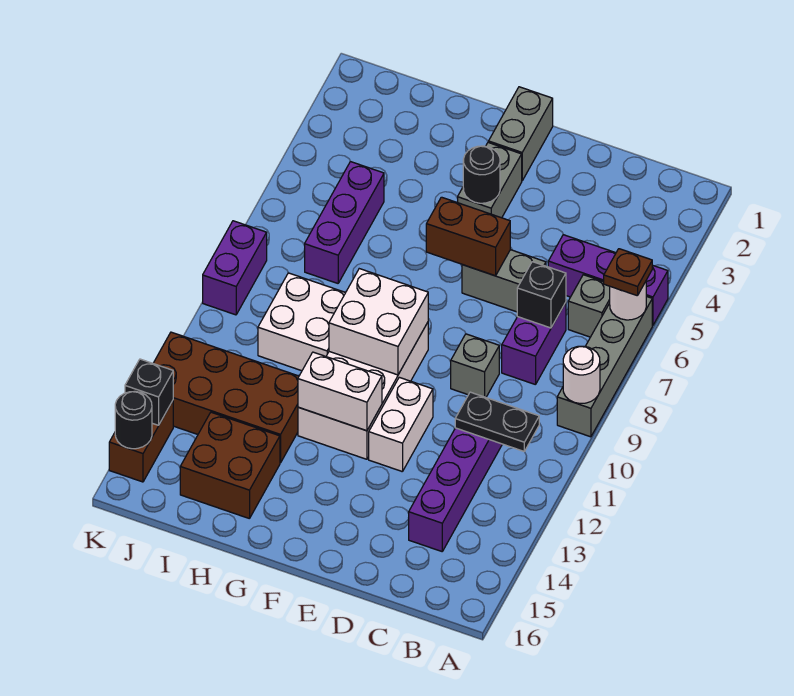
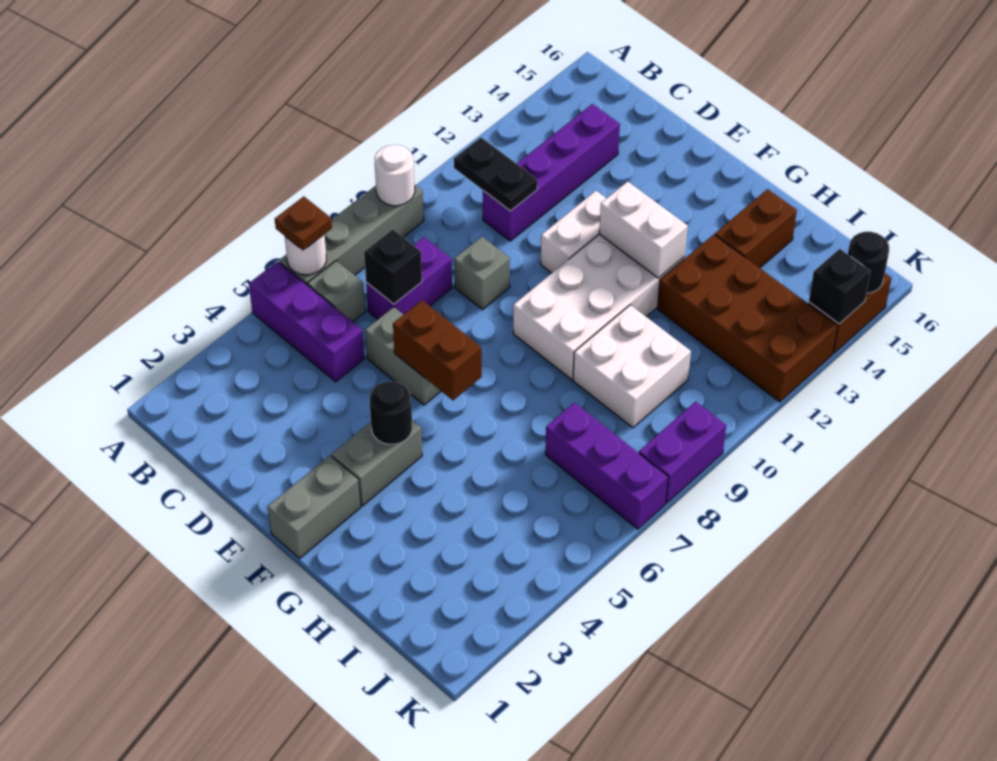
white 2x2 brick [329,269,428,375] -> none
brown 2x2 brick [180,412,280,519] -> brown 1x2 brick [715,189,797,268]
purple 1x3 brick [305,162,384,283] -> purple 1x3 brick turned to [545,403,668,529]

